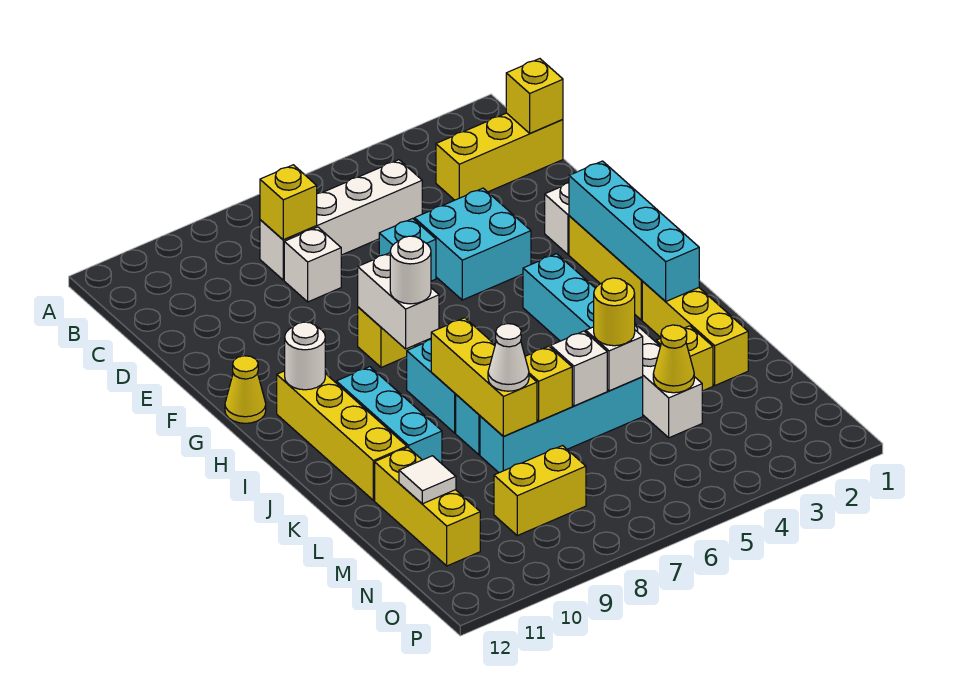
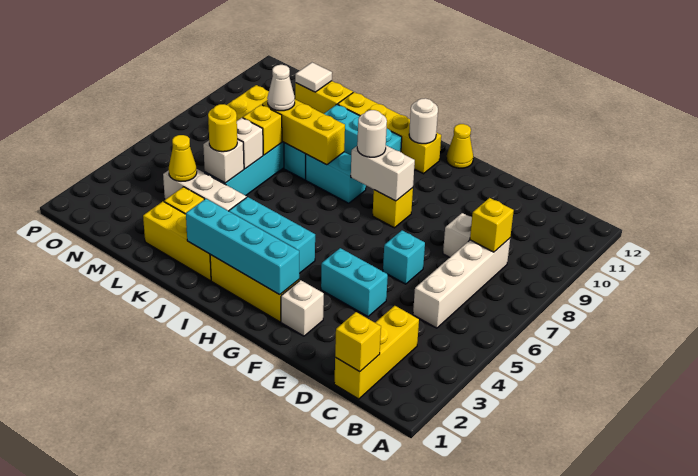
cyan 2x2 brick [414,188,531,300] -> cyan 1x2 brick [321,248,388,317]
yellow 1x3 brick [375,448,480,566] -> yellow 1x2 brick [295,81,353,114]

